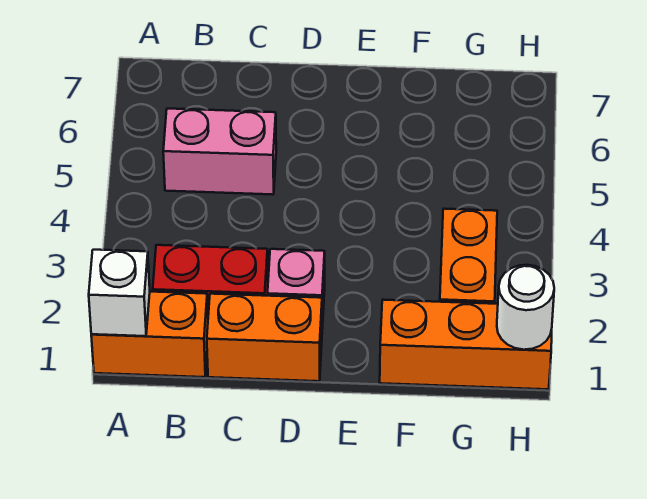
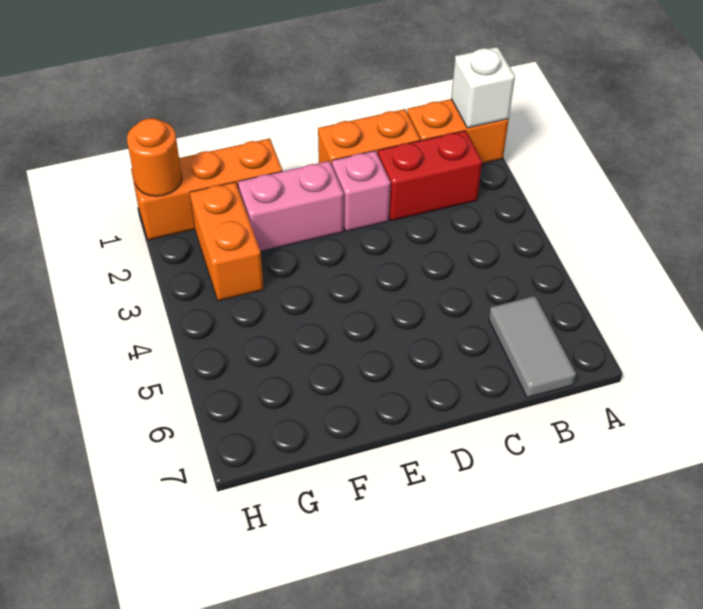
pink 1x2 brick [163,109,276,195] -> pink 1x2 brick moved to [238,161,344,251]
none -> grey 1x2 tile [489,296,576,398]
white 1x1 round brick [497,265,554,350] -> orange 1x1 round brick [127,118,182,196]

